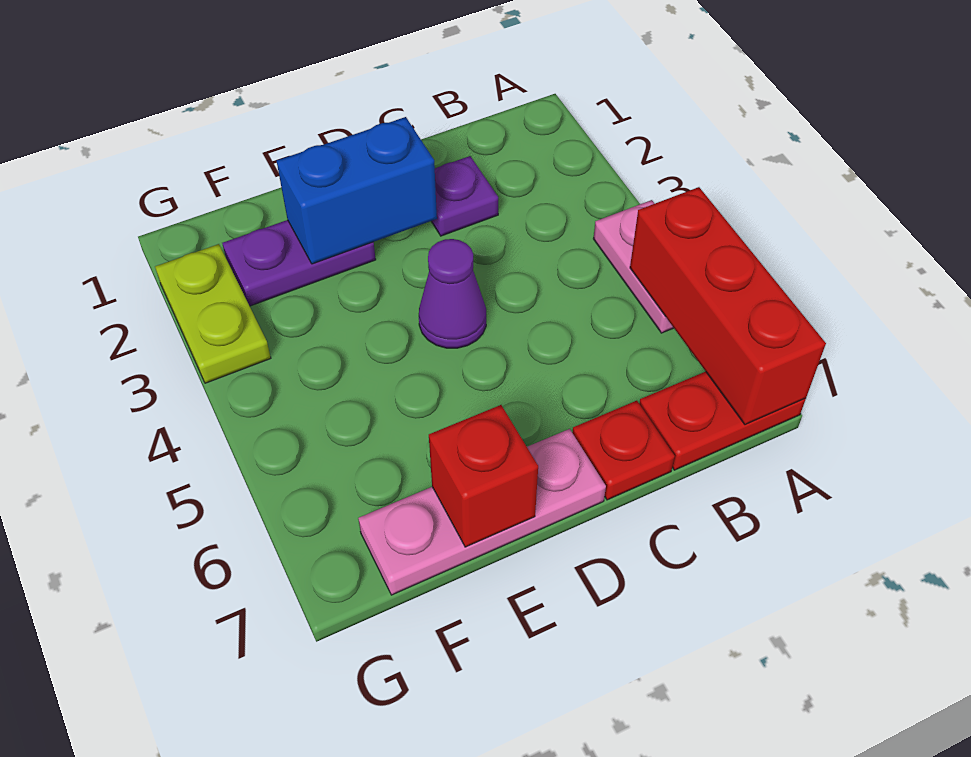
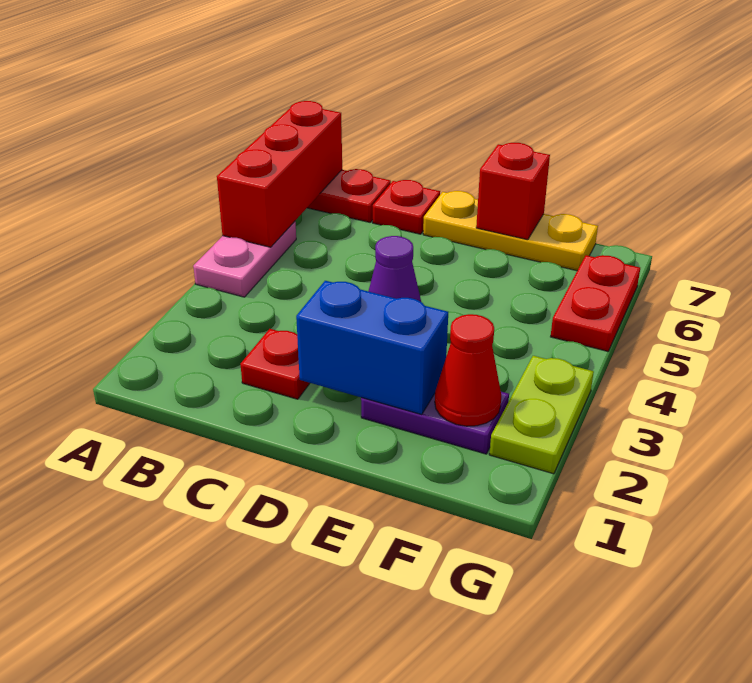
purple 1x1 plate [431,156,498,236] -> red 1x1 plate [241,329,310,399]
pink 1x3 plate [358,429,606,595] -> yellow 1x3 plate [423,191,598,271]
none -> red 1x1 cone [435,314,501,426]
none -> red 1x2 plate [551,255,640,351]

